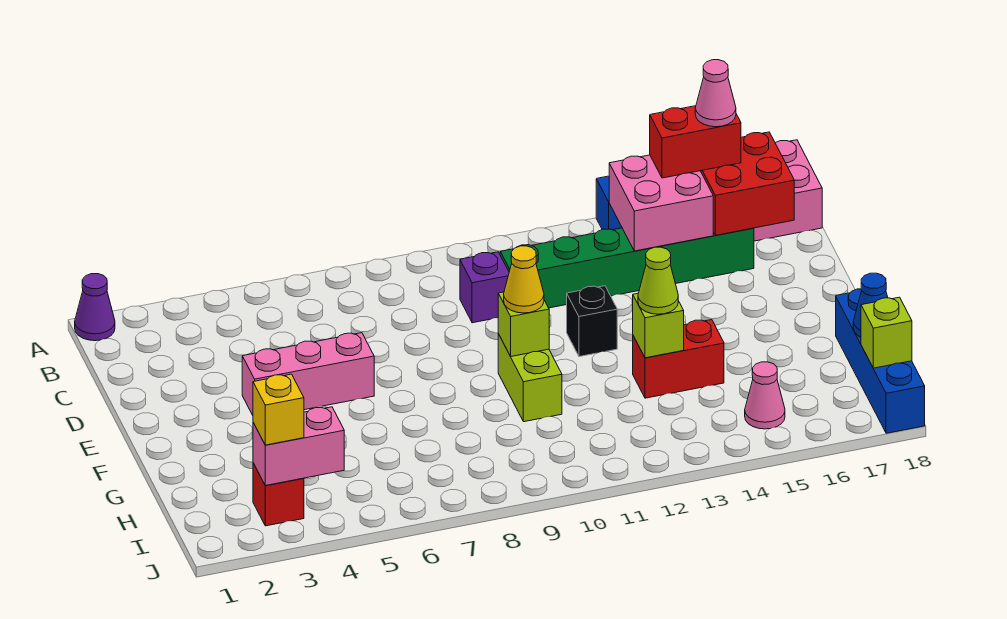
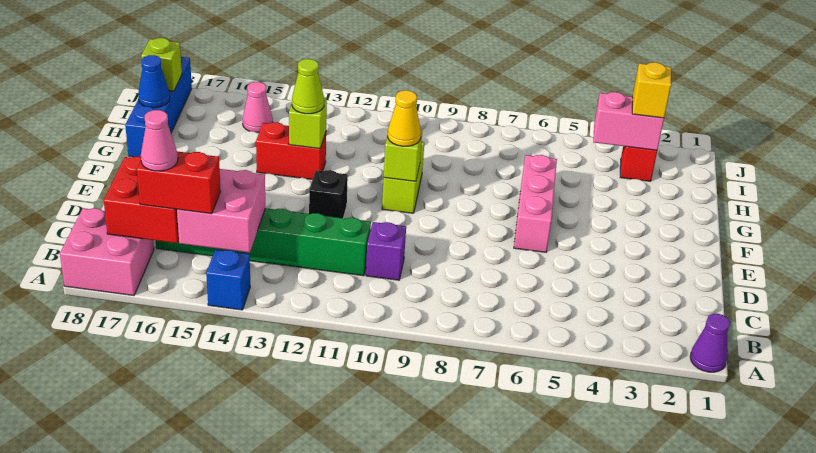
pink 1x3 brick [242,333,374,415] -> pink 1x3 brick turned to [514,155,557,252]

